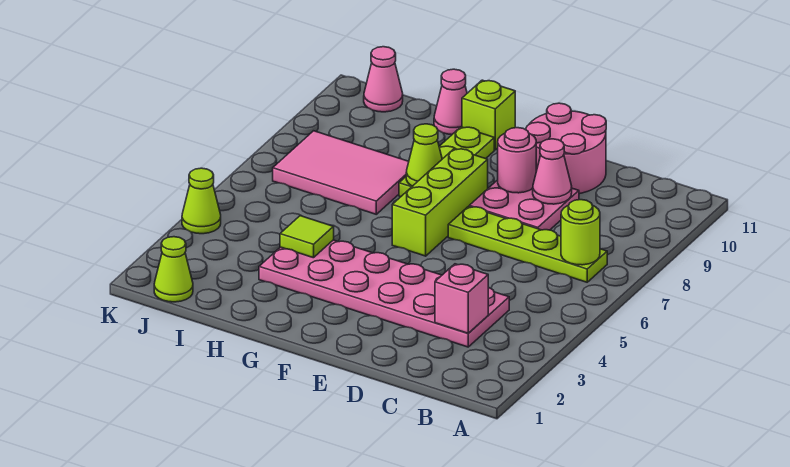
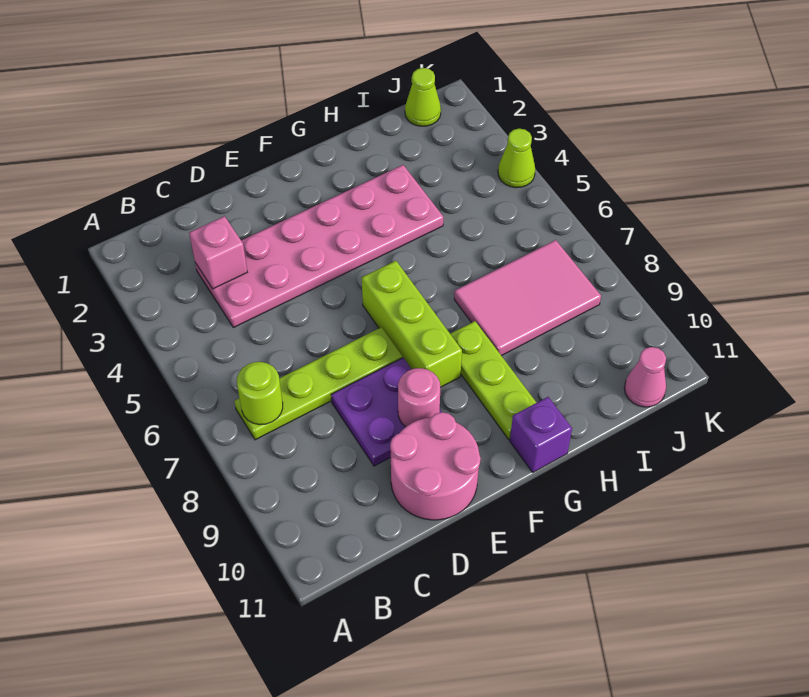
pink 2x2 plate [469,180,579,230] -> purple 2x2 plate [331,358,442,466]
pink 1x1 cone [533,139,572,204] -> none
lime 1x1 cone [406,124,442,186] -> none
lime 1x1 brick [462,80,515,150] -> purple 1x1 brick [510,397,572,472]
lime 1x1 tile [280,216,334,258] -> none
pink 1x1 cone [434,69,467,135] -> none

